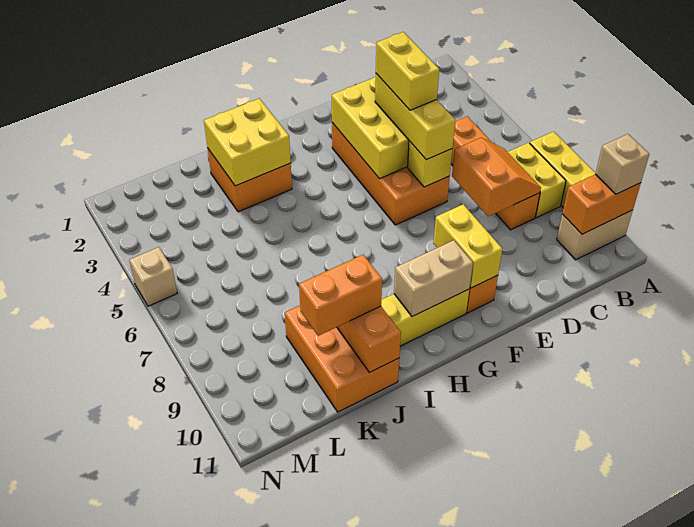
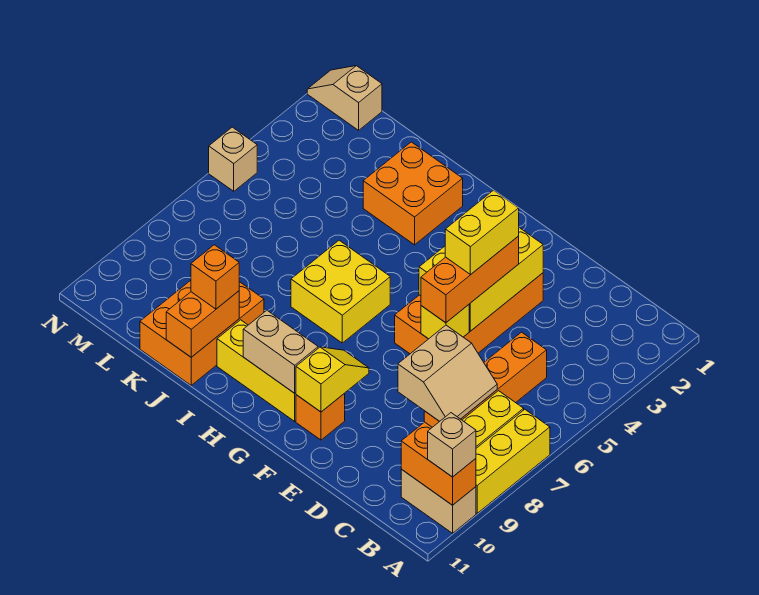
orange 2x2 slope [452,138,541,216] -> tan 2x2 slope [398,325,497,421]
yellow 1x3 brick [375,74,455,160] -> orange 1x3 brick [421,236,519,323]
yellow 1x2 brick [433,204,502,288] -> yellow 1x2 slope [296,347,369,412]
yellow 2x2 brick [204,98,291,186] -> yellow 2x2 brick moved to [291,240,390,343]
orange 1x2 brick [299,255,382,336] -> orange 1x1 brick [191,245,239,309]
none -> tan 1x2 slope [307,66,382,130]

